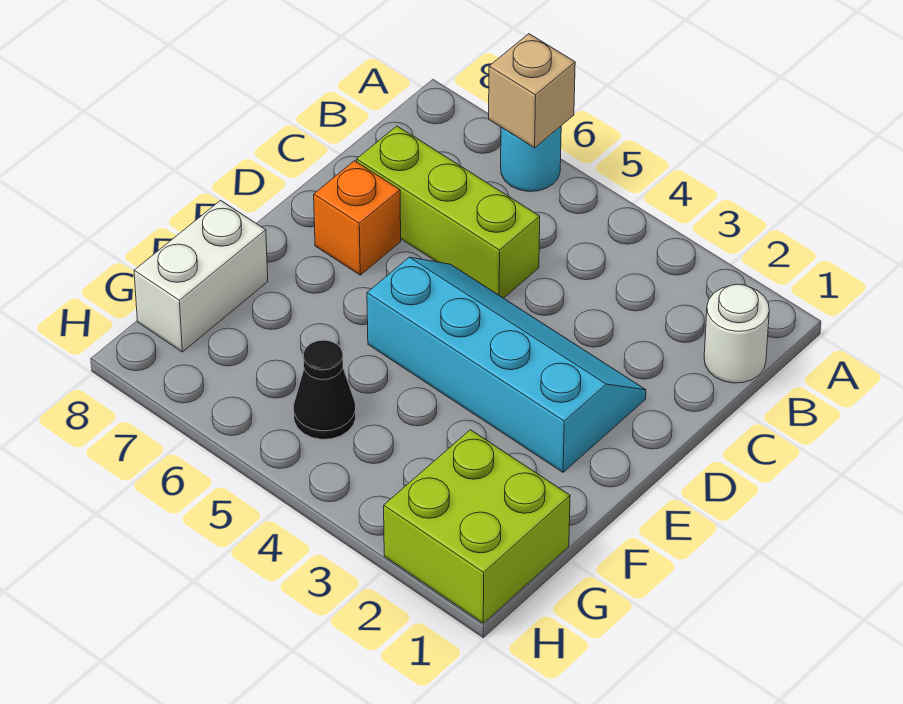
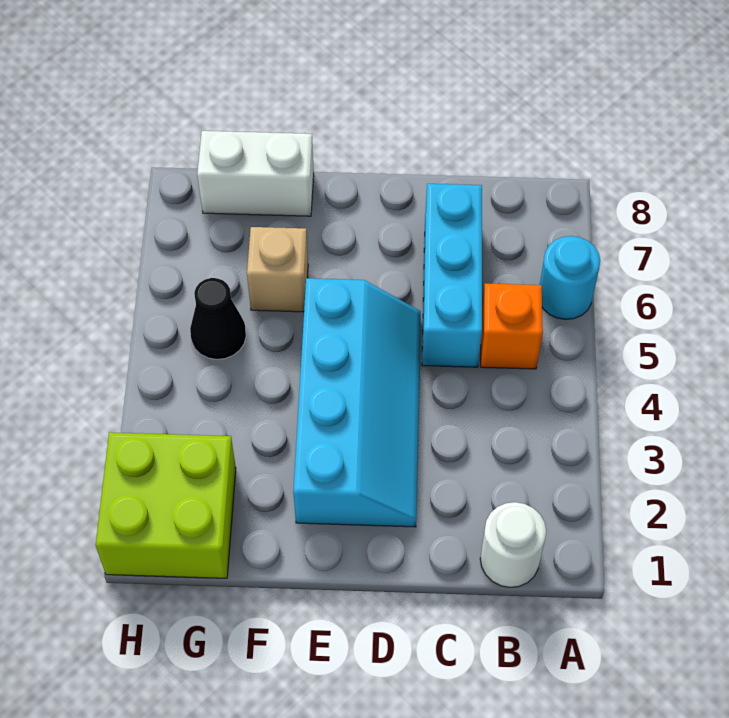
tan 1x1 brick [489,34,575,148] -> tan 1x1 brick moved to [247,227,308,312]
lime 1x3 brick [357,126,540,298] -> cyan 1x3 brick [422,184,482,367]
orange 1x1 brick [314,161,401,275] -> orange 1x1 brick moved to [481,283,543,369]

